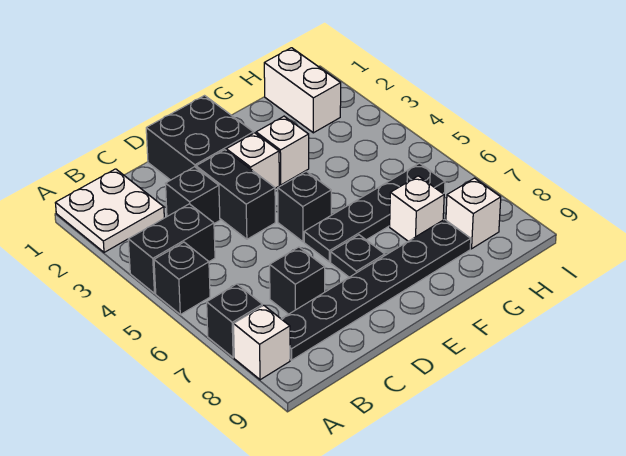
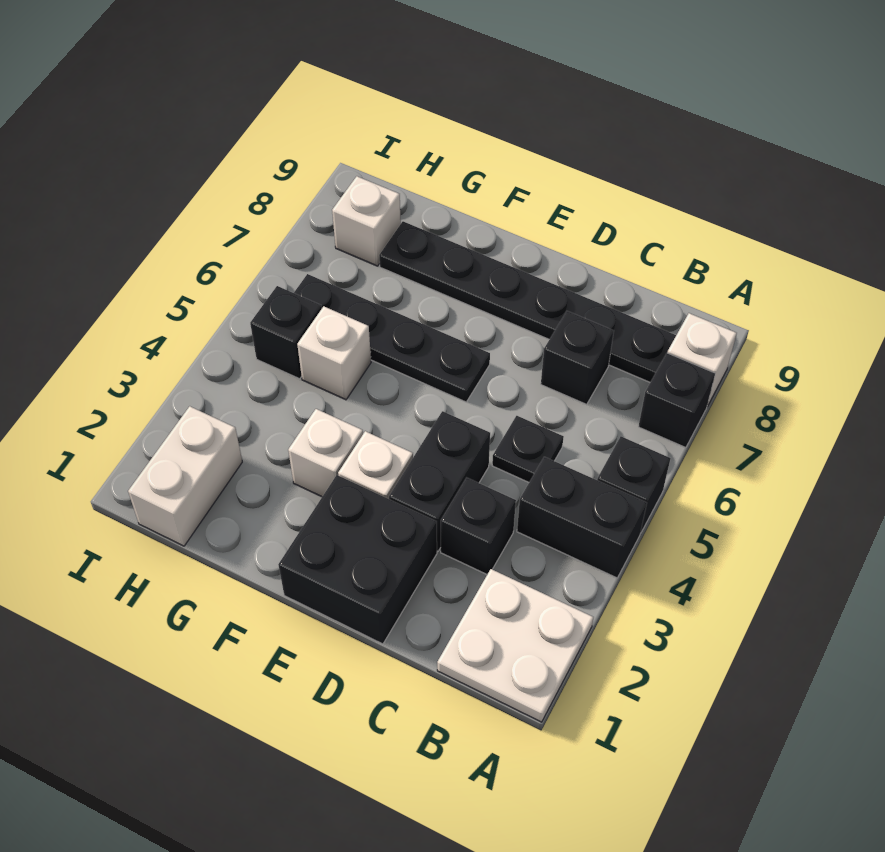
black 1x1 brick [278,171,331,242] -> black 1x1 brick moved to [250,286,322,379]
black 1x1 plate [331,235,385,277] -> black 1x1 plate moved to [492,416,564,482]
white 1x1 brick [390,176,444,241] -> white 1x1 brick moved to [297,306,371,400]

